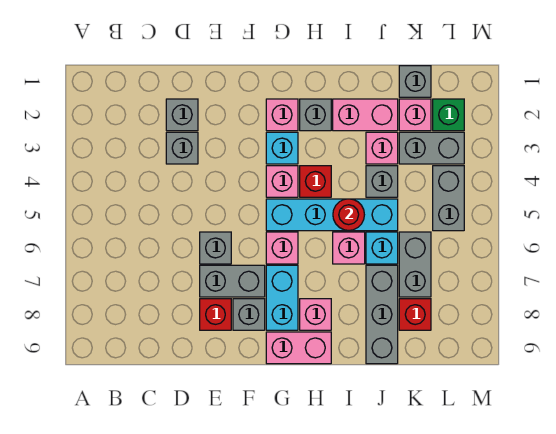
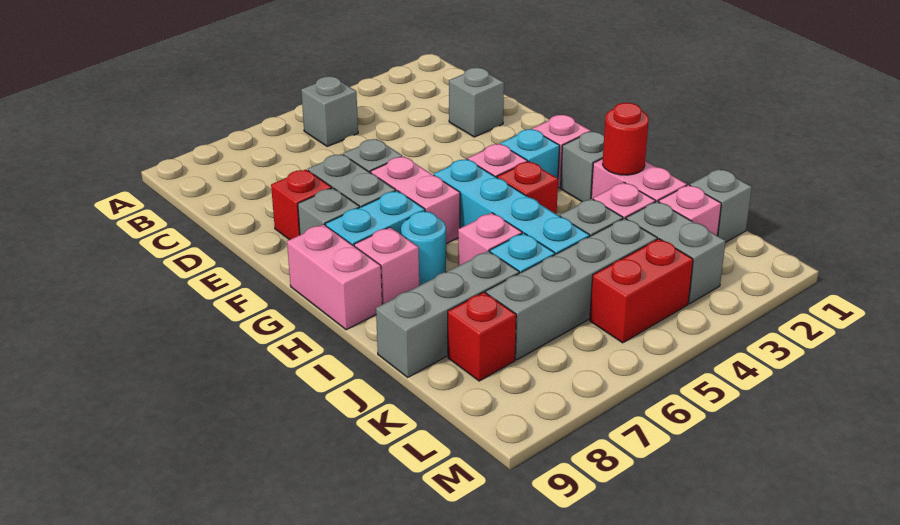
grey 1x1 brick [166,132,198,164] -> grey 1x1 brick moved to [301,76,358,146]
pink 1x1 brick [266,232,298,264] -> pink 1x2 brick [371,156,460,244]
none -> cyan 1x1 round brick [401,211,446,286]
red 1x1 round brick [333,199,364,231] -> red 1x1 round brick moved to [603,103,649,175]
grey 1x2 brick [399,232,431,297] -> grey 1x4 brick [486,218,657,360]
green 1x1 brick [433,99,464,131] -> none
grey 1x2 brick [433,166,464,231] -> red 1x2 brick [590,239,693,343]

